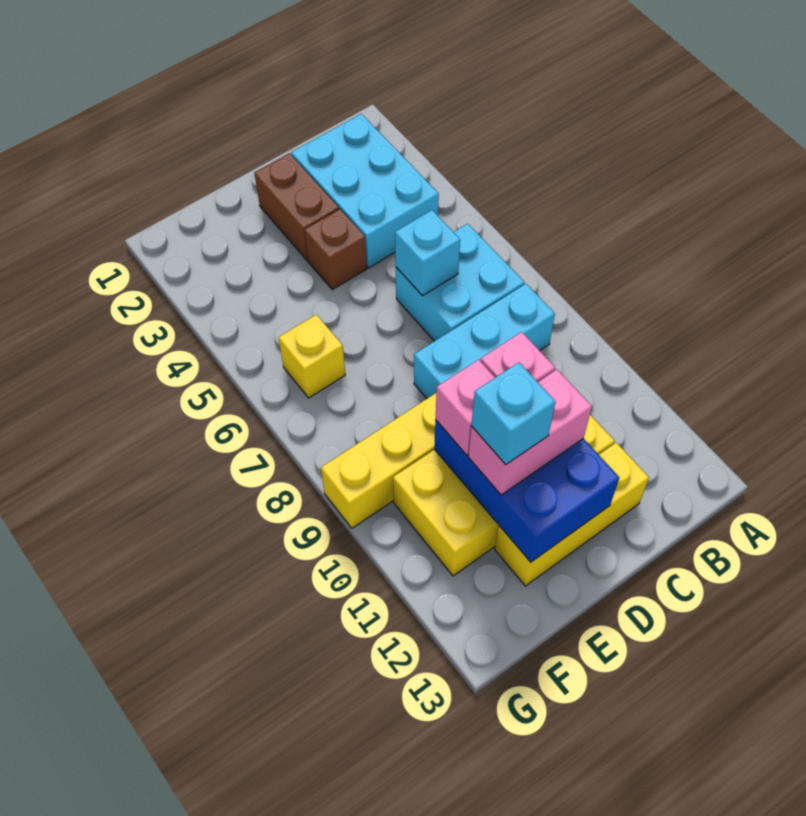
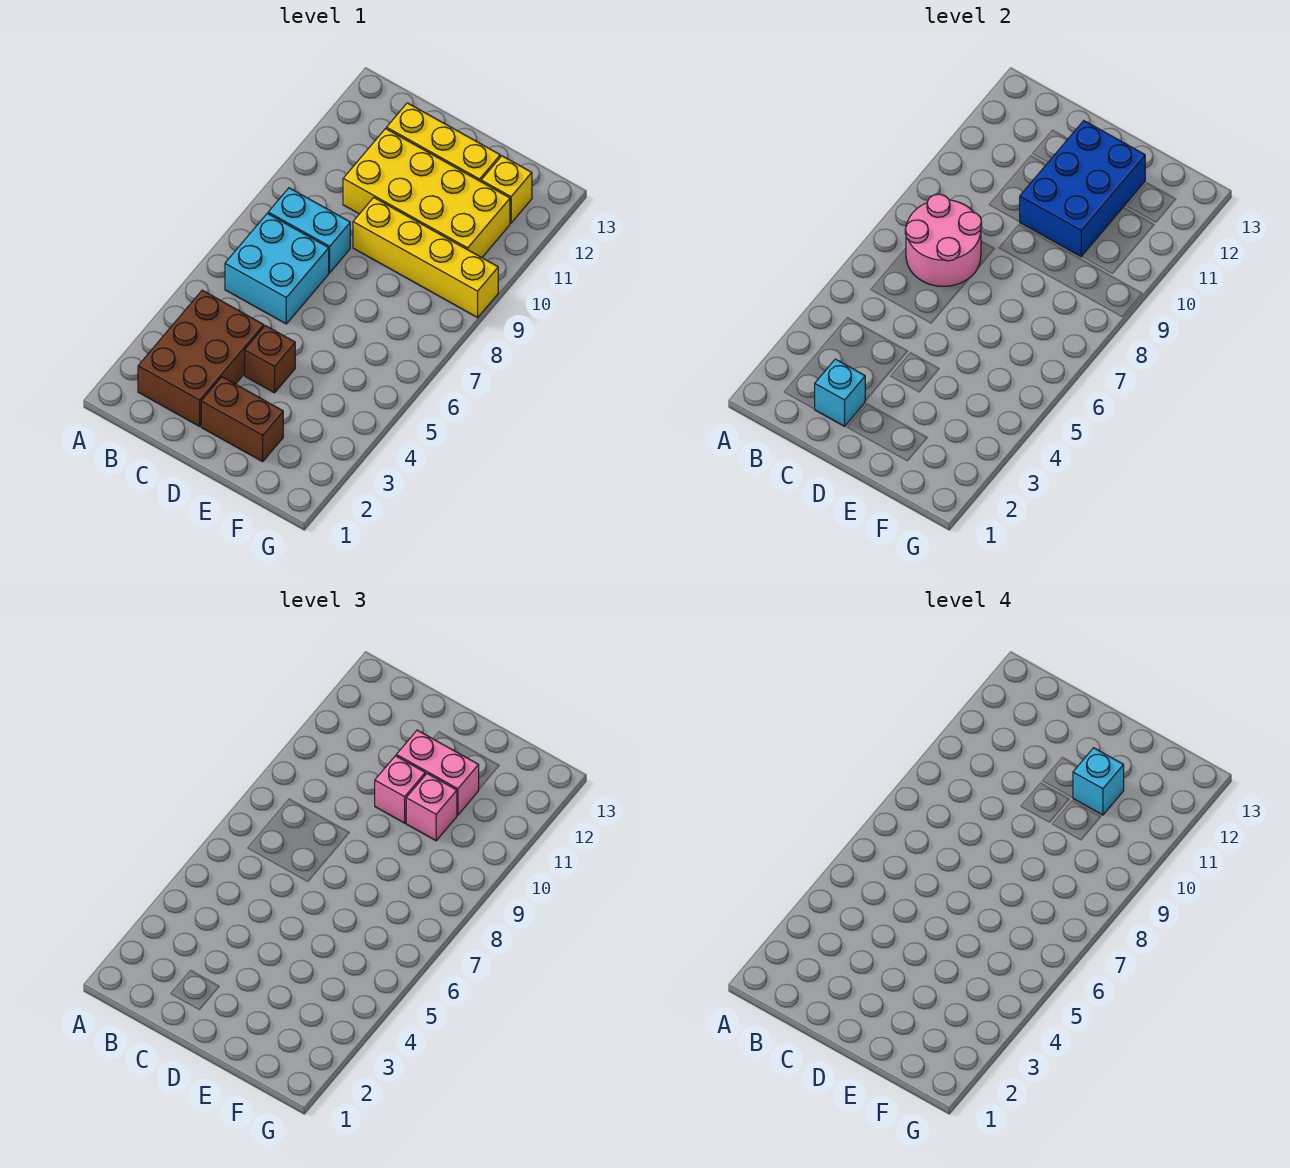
cyan 2x3 brick [291,114,439,268] -> brown 2x3 brick [138,290,264,426]
none -> pink 2x2 round brick [905,194,982,286]
cyan 1x3 brick [414,284,555,398] -> cyan 1x2 brick [268,188,350,273]
cyan 1x1 brick [395,210,460,296] -> cyan 1x1 brick moved to [815,359,865,426]
brown 1x2 brick [254,153,339,261] -> brown 1x2 brick turned to [201,377,283,462]
yellow 1x1 brick [278,315,345,398] -> yellow 1x1 brick moved to [481,156,532,223]

